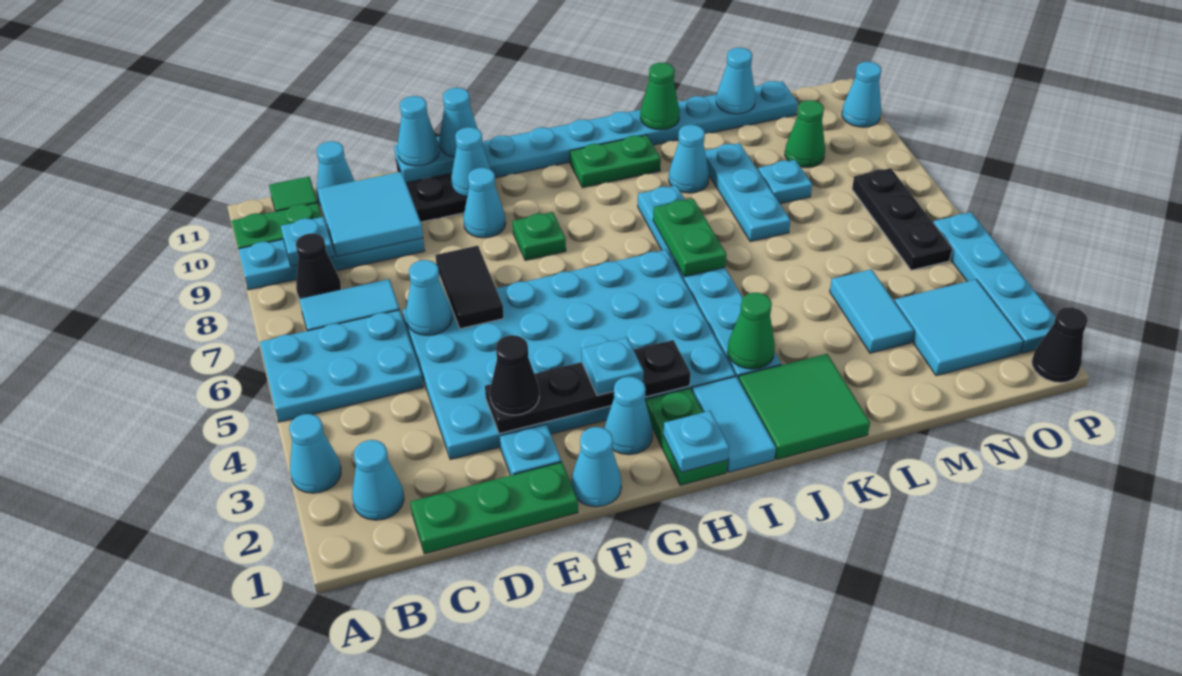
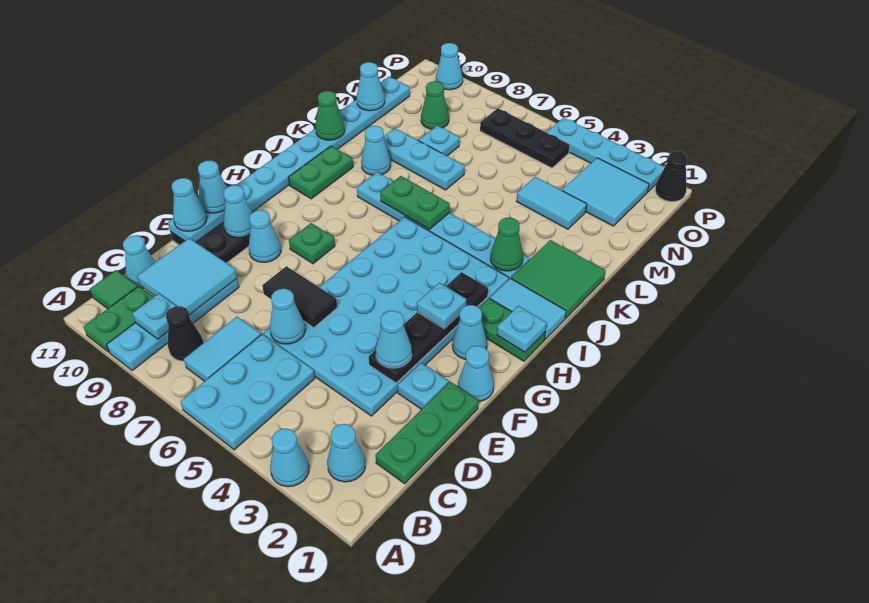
black 1x1 cone [490,335,539,415] -> cyan 1x1 cone [376,311,412,368]

